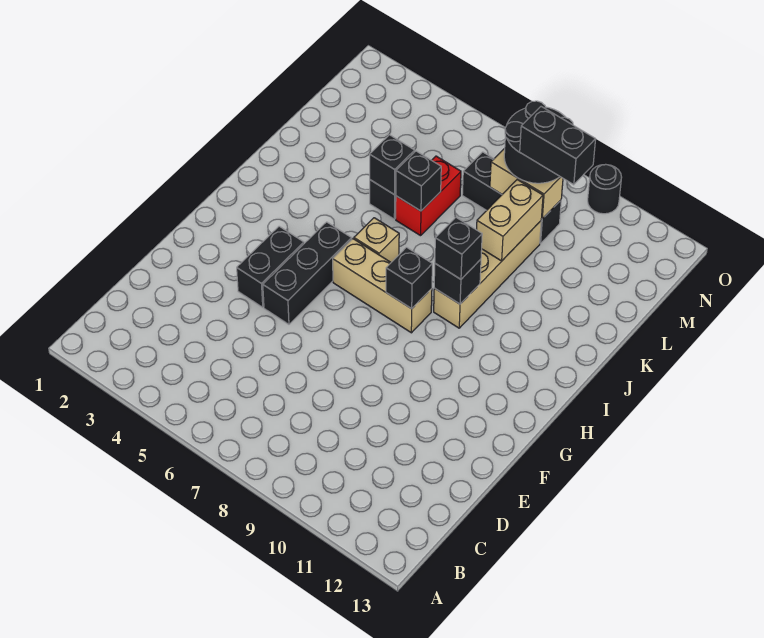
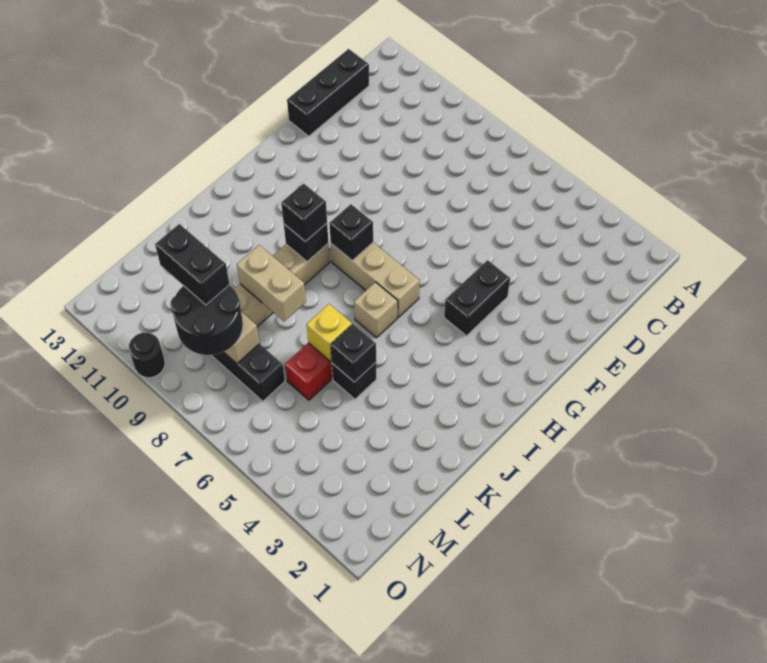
black 1x3 brick [263,222,352,324] -> black 1x3 brick moved to [287,49,369,136]
black 1x1 brick [396,151,441,211] -> yellow 1x1 brick [307,304,352,362]
tan 1x2 brick [477,180,543,261] -> tan 1x2 brick turned to [237,245,306,321]

